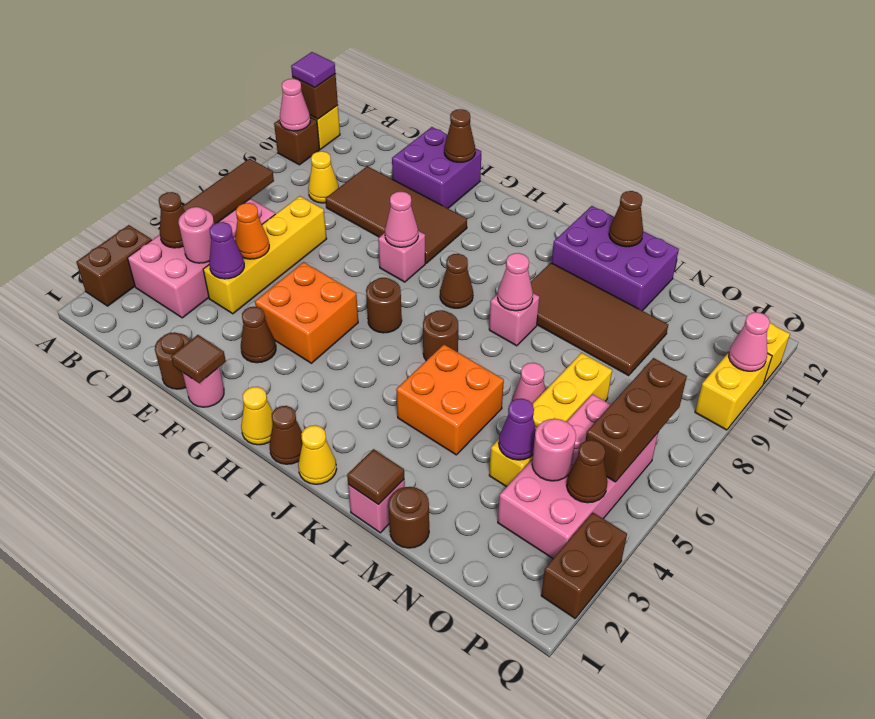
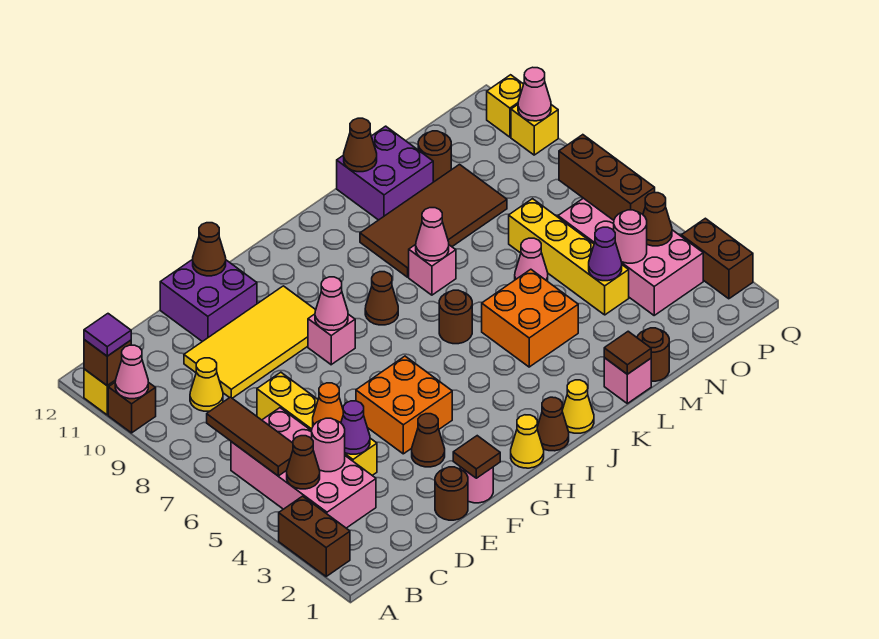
brown 2x4 tile [326,166,467,263] -> yellow 2x4 tile [184,286,316,398]
brown 1x1 round brick [366,278,402,333] -> brown 1x1 round brick moved to [418,131,451,182]
purple 2x3 brick [552,206,679,311] -> purple 2x2 brick [337,126,433,220]
yellow 1x2 brick [695,352,772,430] -> yellow 1x1 brick [511,105,558,155]

